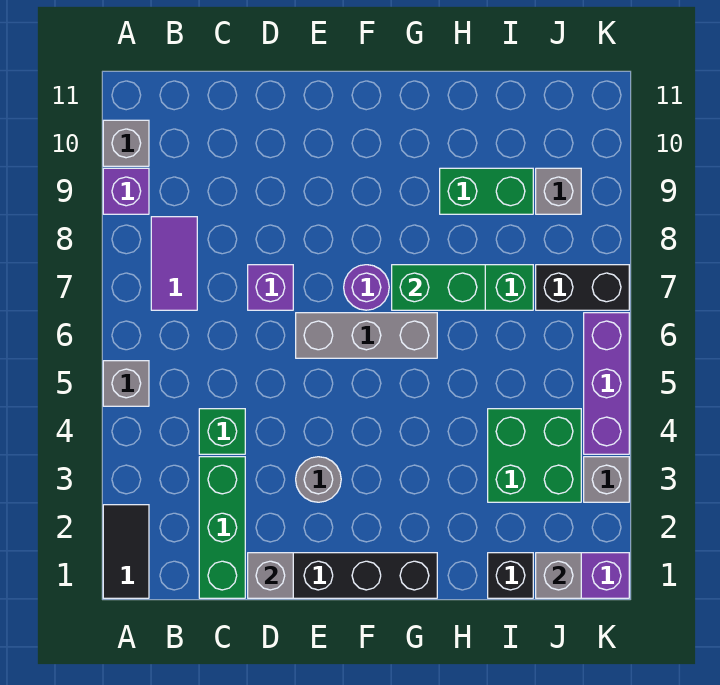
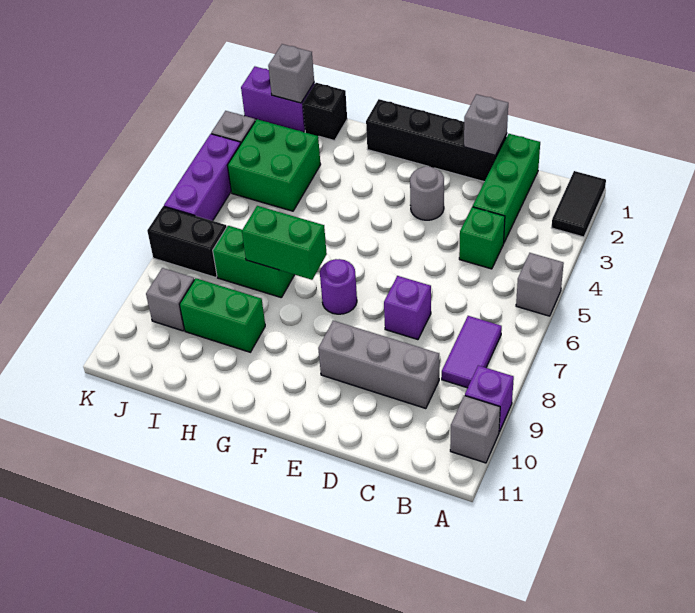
grey 1x3 brick [296,313,437,358] -> grey 1x3 brick moved to [318,321,439,409]

